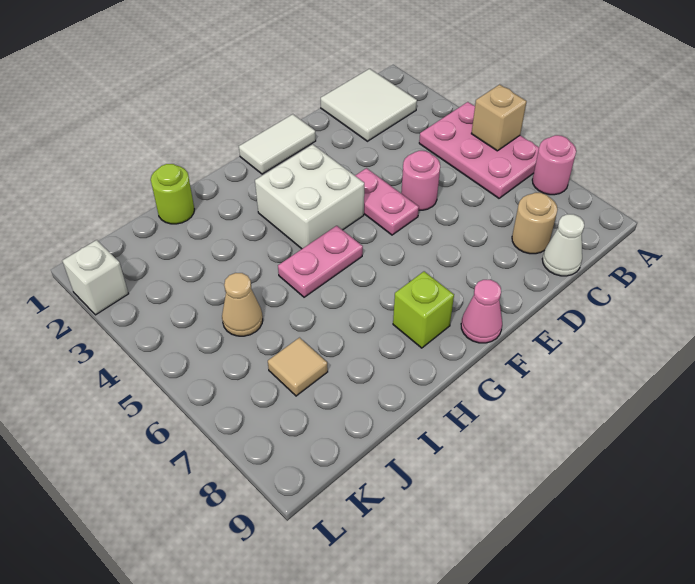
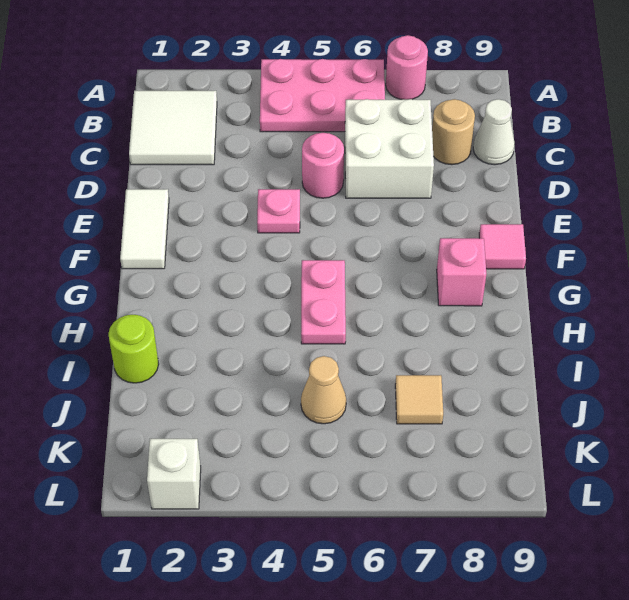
tan 1x1 brick [471,84,527,151] -> none
pink 1x2 plate [355,168,419,235] -> pink 1x1 plate [257,189,300,233]
white 2x2 brick [255,144,364,249] -> white 2x2 brick moved to [345,99,434,198]
pink 1x1 cone [461,279,502,343] -> pink 1x1 tile [479,224,526,269]
lime 1x1 brick [393,271,454,348] -> pink 1x1 brick [437,238,486,306]

